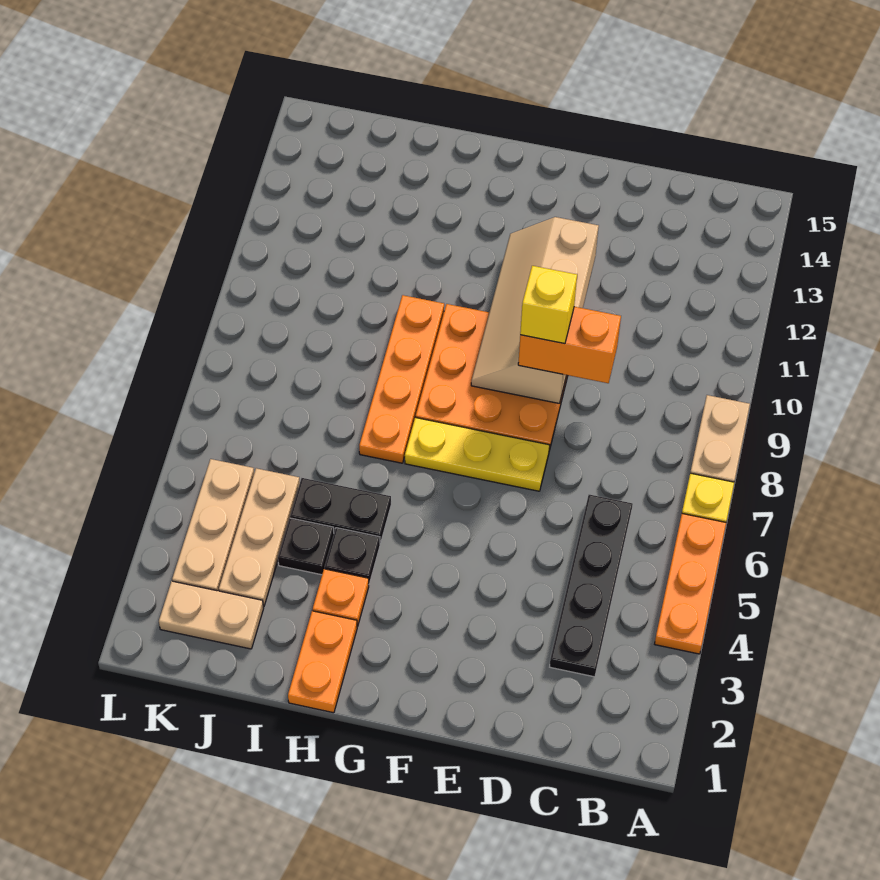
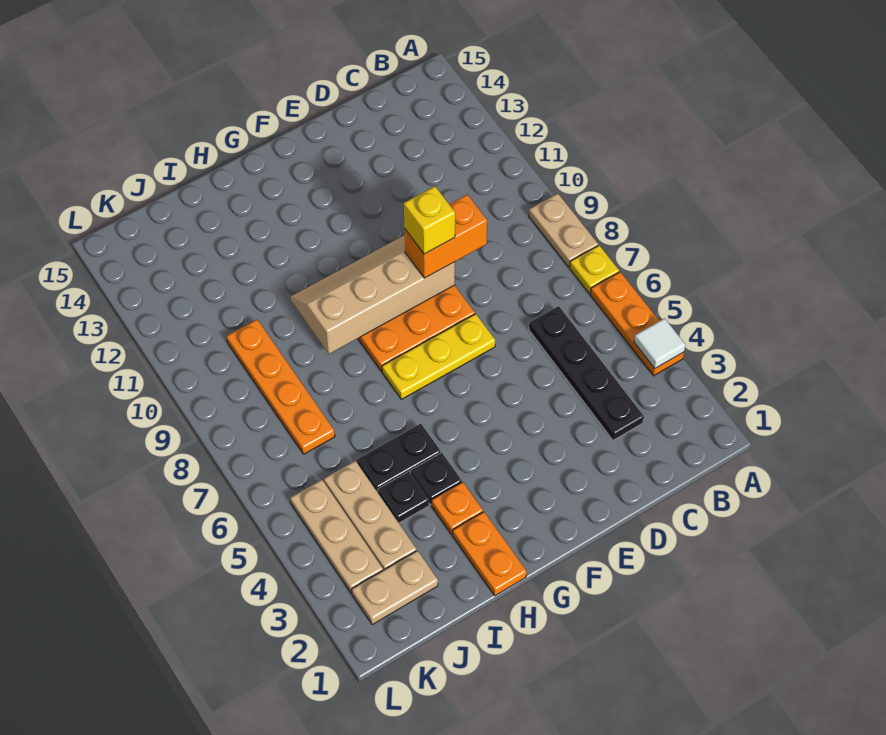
none -> white 1x1 tile [634,318,685,368]
tan 2x4 slope [471,217,599,404] -> tan 2x4 slope turned to [291,235,455,354]
orange 1x4 plate [359,295,444,463] -> orange 1x4 plate moved to [227,320,335,454]

